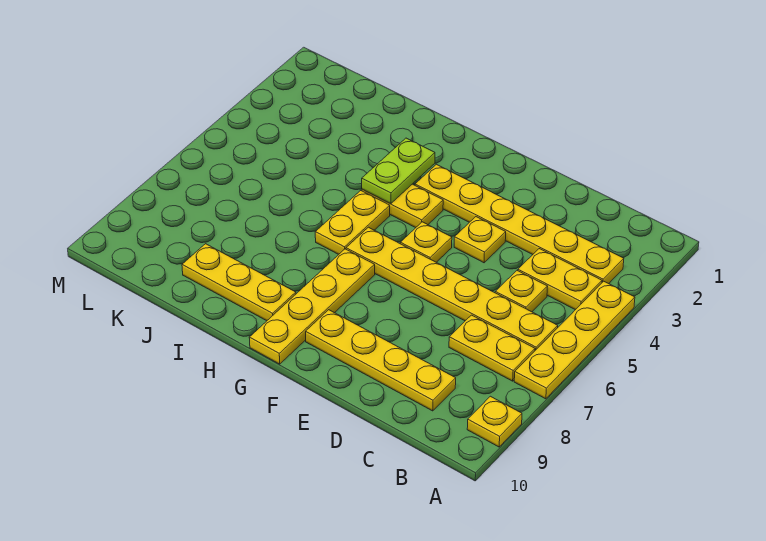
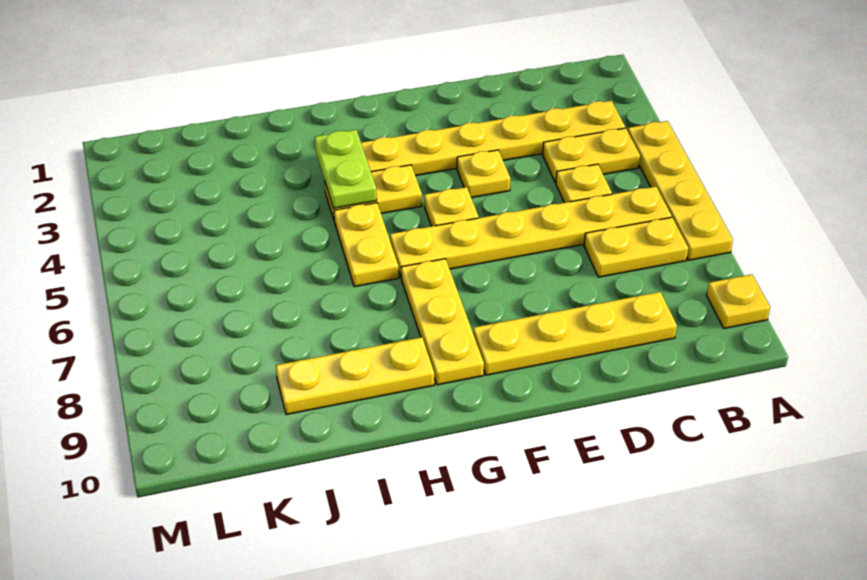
yellow 1x4 plate [249,249,375,364] -> yellow 1x3 plate [401,259,484,385]

